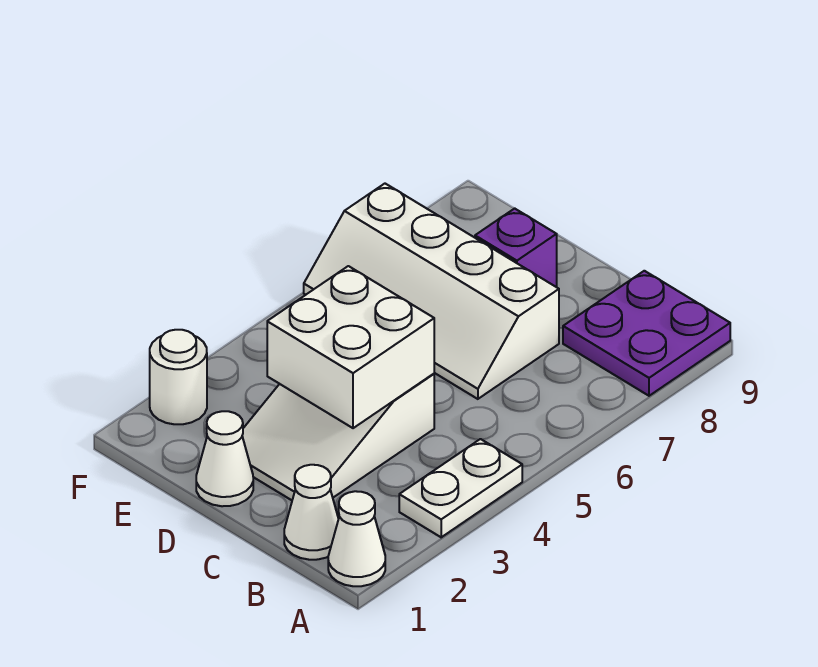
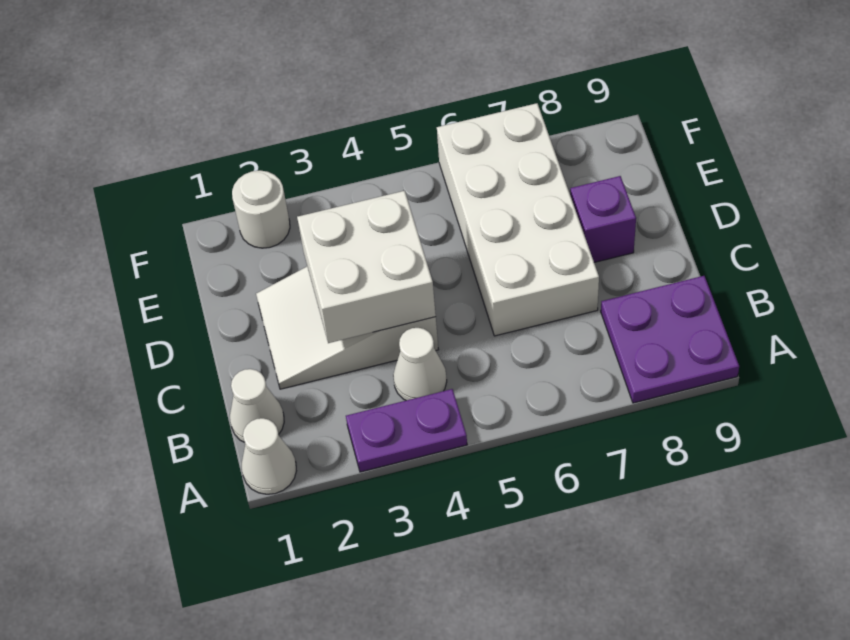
white 1x2 plate [399,439,522,537] -> purple 1x2 plate [346,389,467,472]
white 2x4 slope [304,184,559,399] -> white 2x4 brick [437,103,599,336]
white 1x1 cone [196,411,253,506] -> white 1x1 cone moved to [393,328,447,400]

